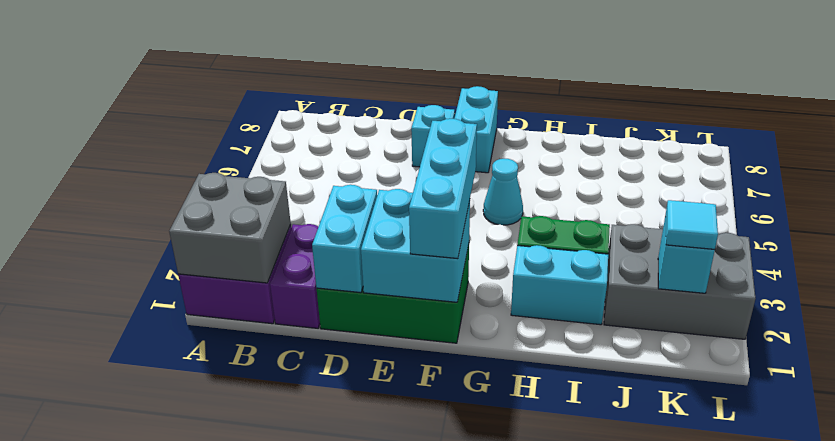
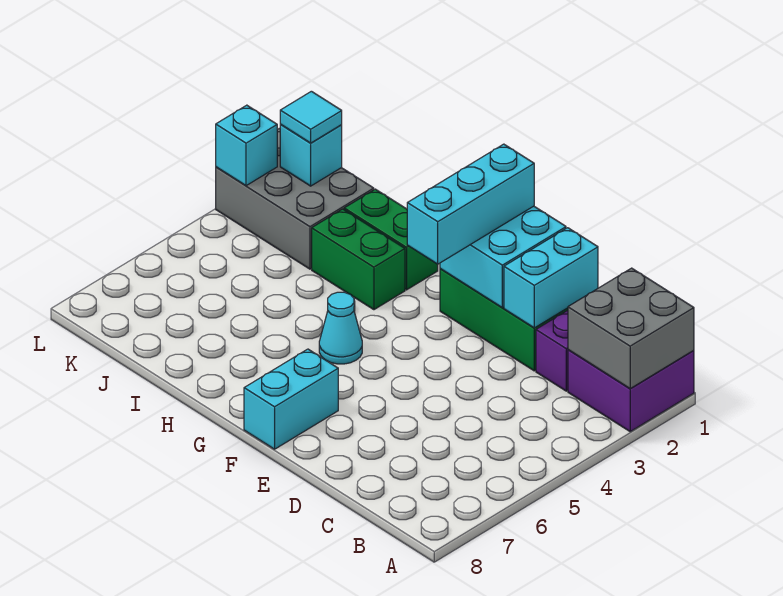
cyan 1x1 brick [411,105,455,167] -> cyan 1x1 brick moved to [216,105,277,186]
cyan 1x2 brick [511,245,608,325] -> green 1x2 brick [344,189,438,290]

